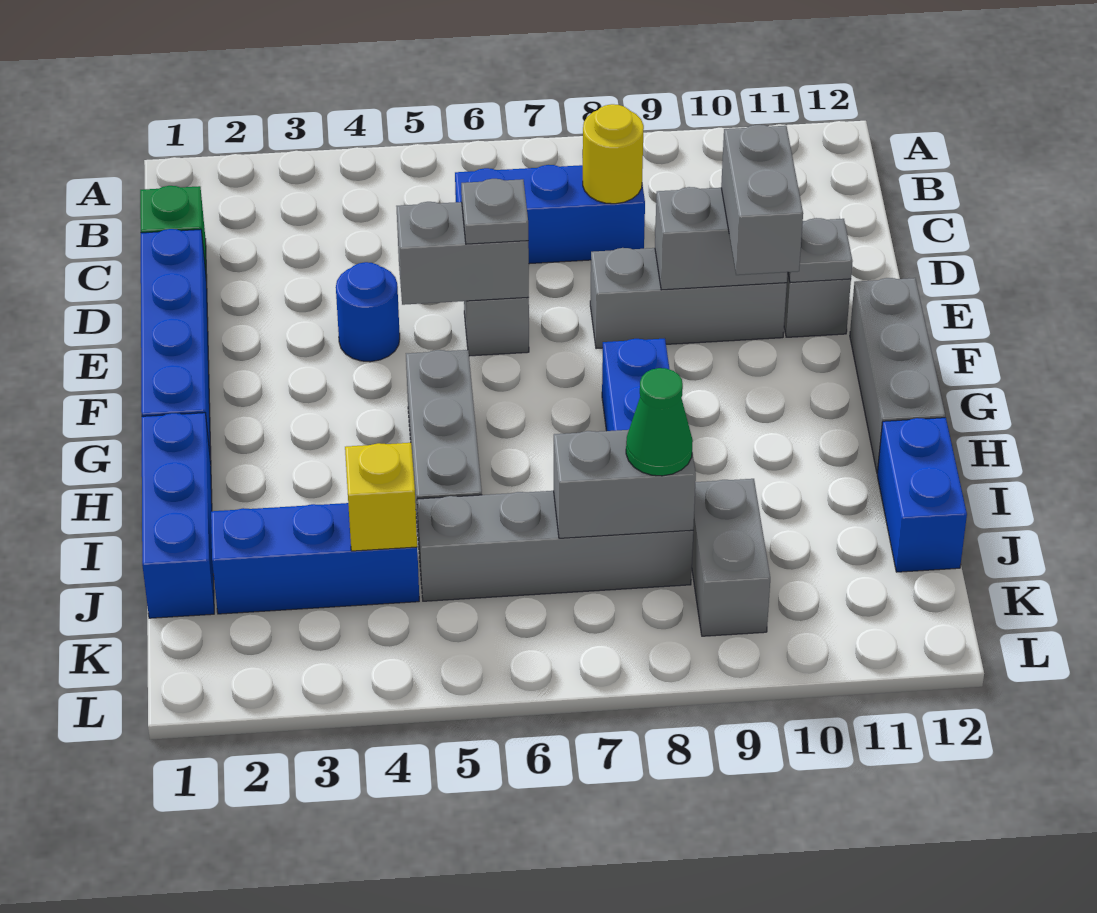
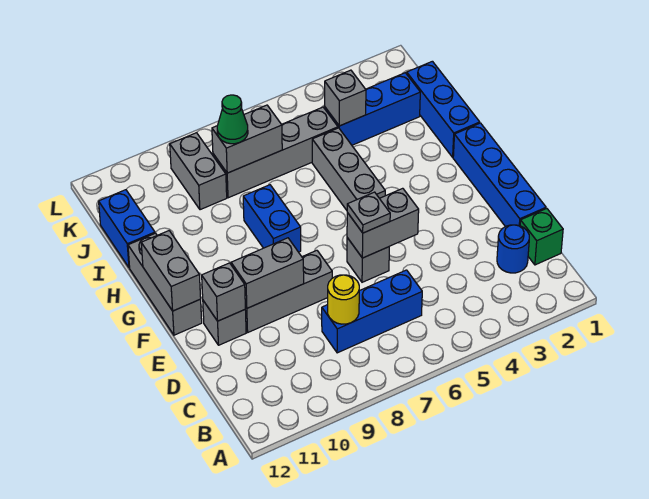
blue 1x1 round brick [336,262,400,362] -> blue 1x1 round brick moved to [497,225,529,273]
grey 1x2 brick [721,125,803,275] -> grey 1x2 brick moved to [141,231,201,311]
grey 1x1 plate [788,218,853,282] -> grey 1x1 brick [202,263,245,321]
yellow 1x1 brick [345,443,417,551] -> grey 1x1 brick [325,70,366,126]

